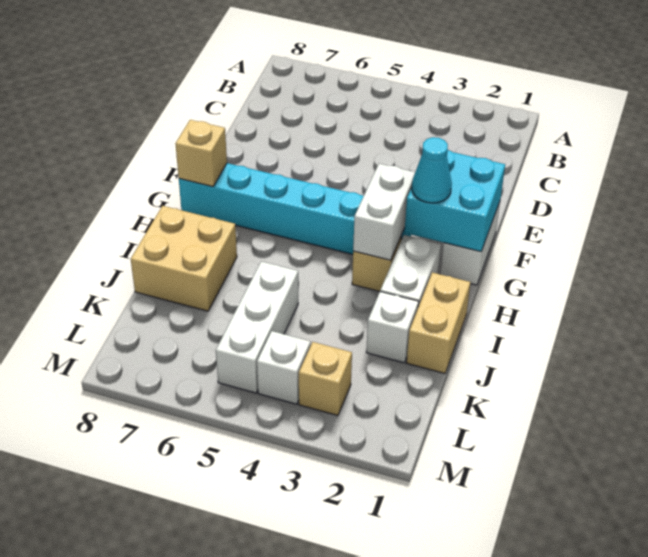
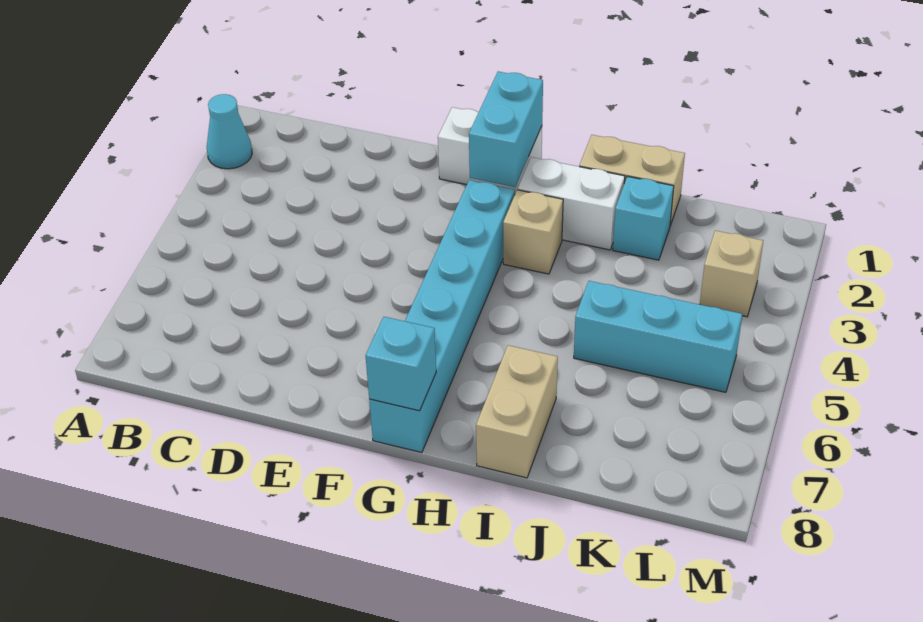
cyan 2x2 brick [404,150,505,251] -> cyan 1x2 brick [469,71,543,187]
cyan 1x1 cone [412,137,452,203] -> cyan 1x1 cone moved to [207,94,252,169]
white 1x2 brick [353,164,415,260] -> none
tan 1x1 brick [175,120,227,187] -> cyan 1x1 brick [366,317,436,411]
tan 2x2 brick [131,206,237,311] -> tan 1x2 brick [476,345,558,478]
white 1x1 brick [366,292,419,363] -> cyan 1x1 brick [613,176,674,260]
white 1x3 brick [216,261,298,393] -> cyan 1x3 brick [574,281,742,392]
white 1x1 brick [257,331,311,404] -> none

